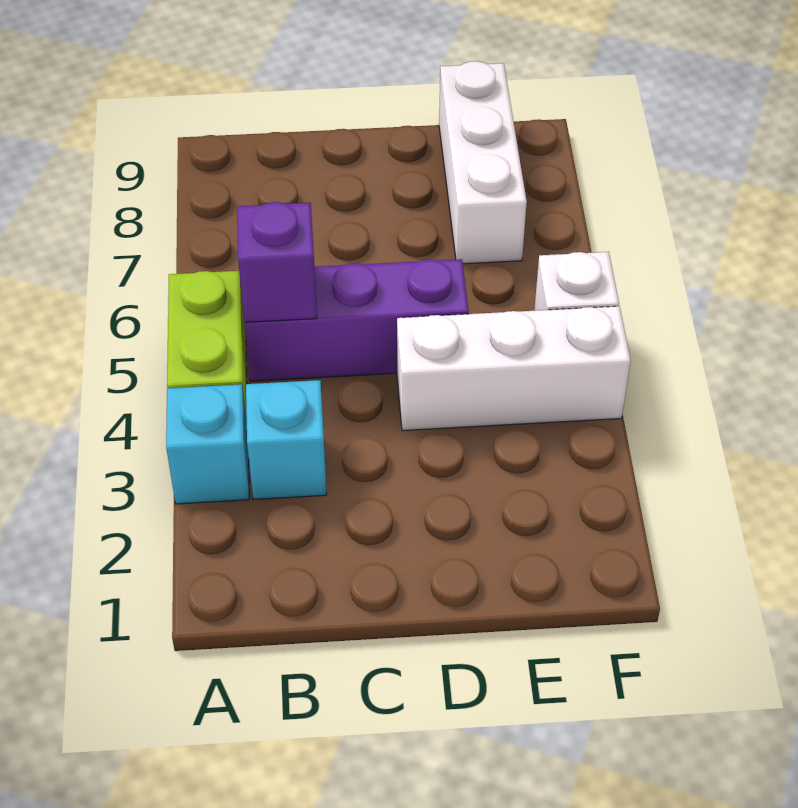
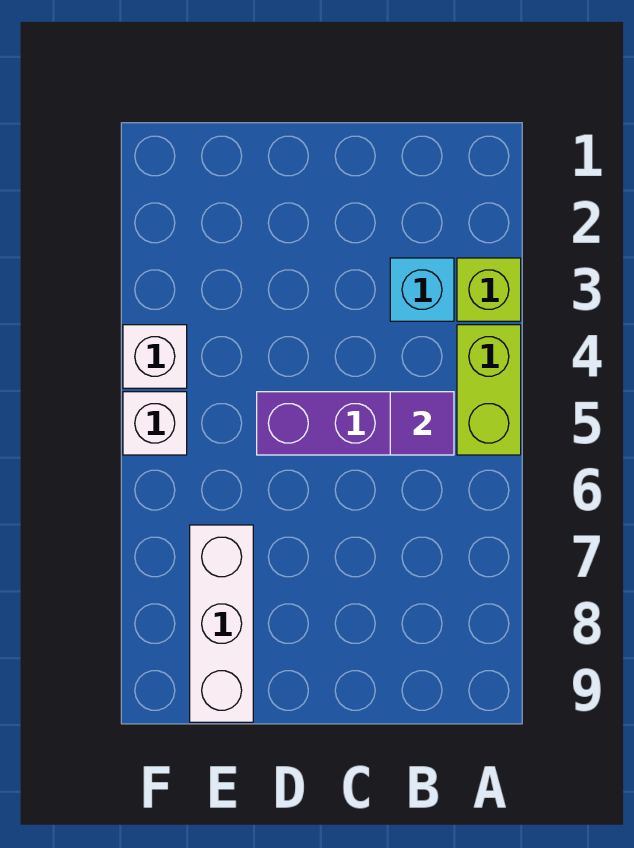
cyan 1x1 brick [166,384,249,504] -> lime 1x1 brick [457,258,521,321]
purple 1x1 brick [237,202,317,322] -> purple 1x1 tile [390,392,454,455]
white 1x3 brick [397,306,631,431] -> white 1x1 brick [123,325,187,388]

